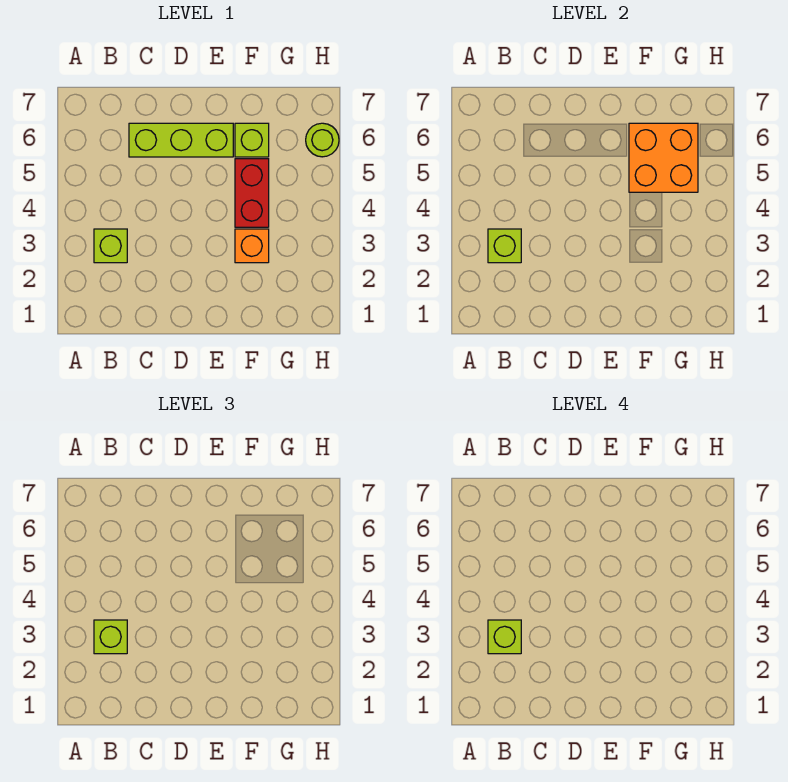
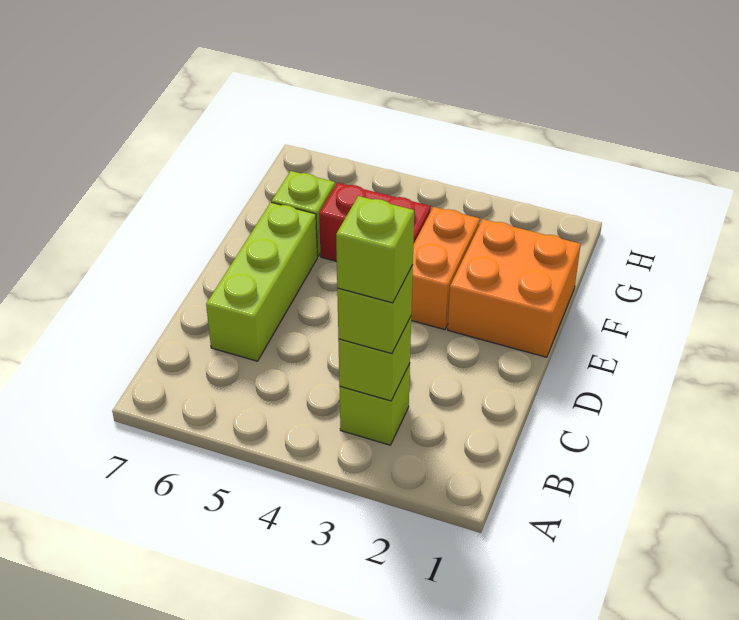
orange 1x1 brick [235,229,269,263] -> orange 1x2 brick [411,207,480,330]
orange 2x2 brick [629,123,698,192] -> orange 2x2 brick moved to [448,219,581,357]
lime 1x1 round brick [306,123,339,157] -> none

